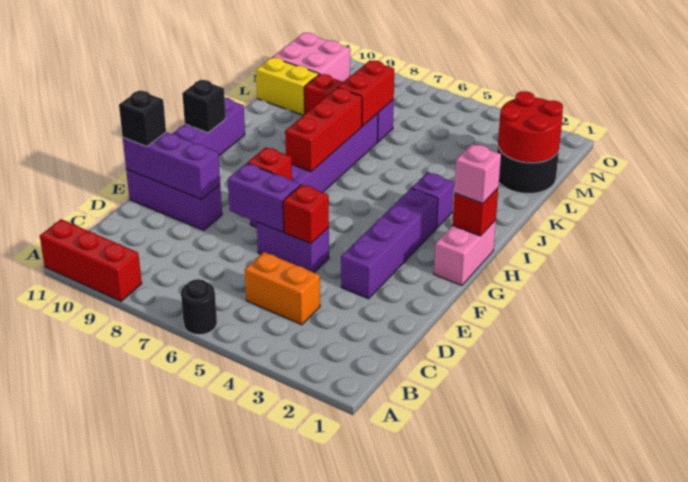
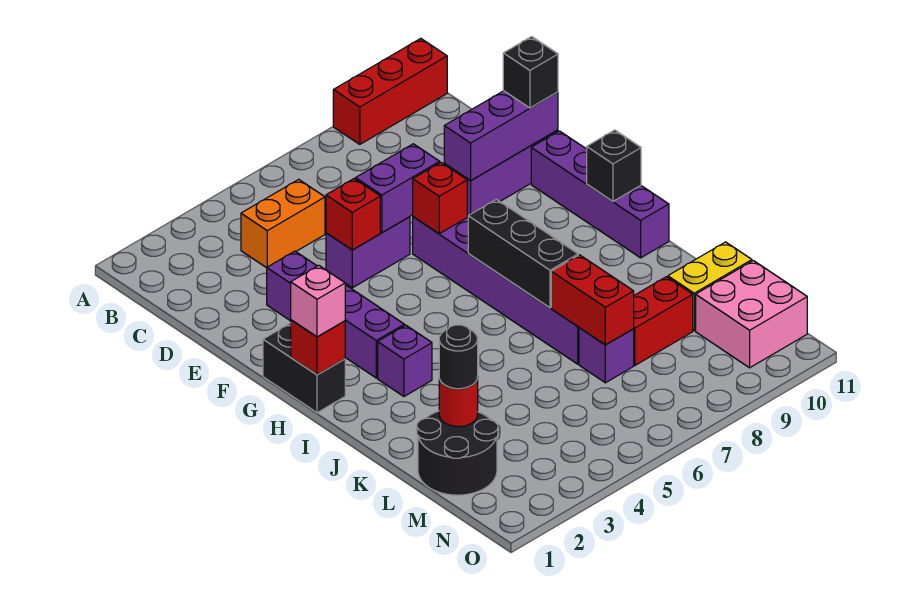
black 1x1 round brick [181,279,217,335] -> black 1x1 round brick moved to [439,325,478,389]
pink 1x2 brick [434,220,496,286] -> black 1x2 brick [263,323,345,413]
red 1x3 brick [285,88,362,172] -> black 1x3 brick [468,199,578,308]
red 2x2 round brick [498,91,563,163] -> red 1x1 round brick [439,377,478,427]

